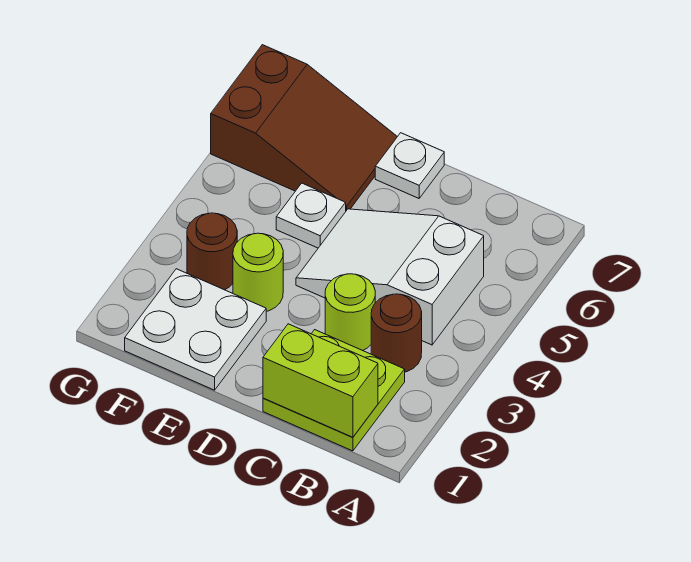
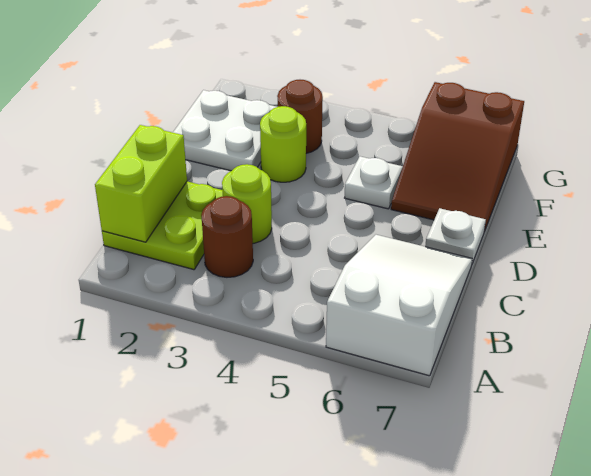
white 2x3 slope [296,209,484,345] -> white 2x3 slope moved to [326,235,472,376]

